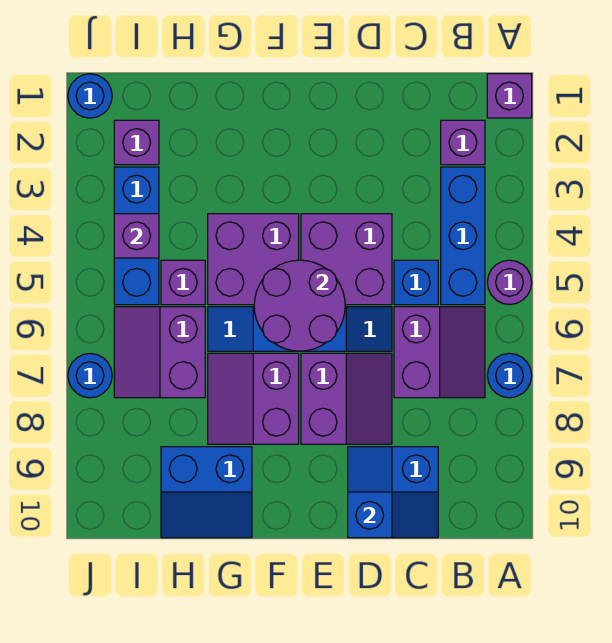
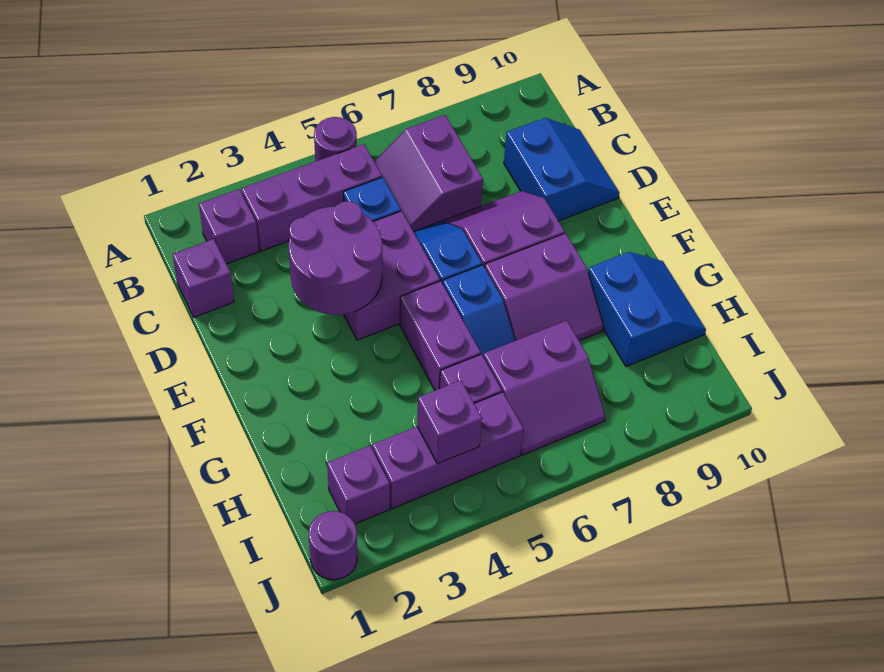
purple 1x1 brick [487,74,532,118] -> purple 1x1 brick moved to [173,239,234,317]
blue 1x1 round brick [487,353,532,398] -> none
blue 1x3 brick [441,167,485,305] -> purple 1x3 brick [241,144,382,251]
purple 2x2 slope [394,307,485,398] -> purple 2x2 slope turned to [374,115,483,231]
blue 1x2 slope [348,447,392,538] -> none
purple 2x2 round brick [254,260,345,351] -> purple 2x2 round brick moved to [289,201,382,315]
purple 2x2 brick [208,214,299,305] -> purple 1x2 brick [400,281,481,390]
blue 1x3 brick [114,167,159,305] -> purple 1x3 brick [372,392,523,509]
blue 1x1 round brick [68,74,112,118] -> purple 1x1 round brick [309,511,357,580]
blue 1x1 round brick [68,354,112,398] -> none

